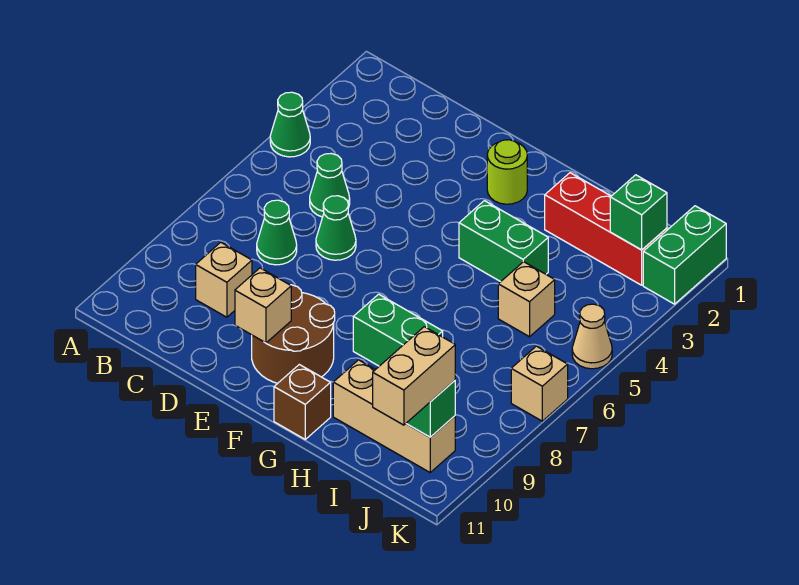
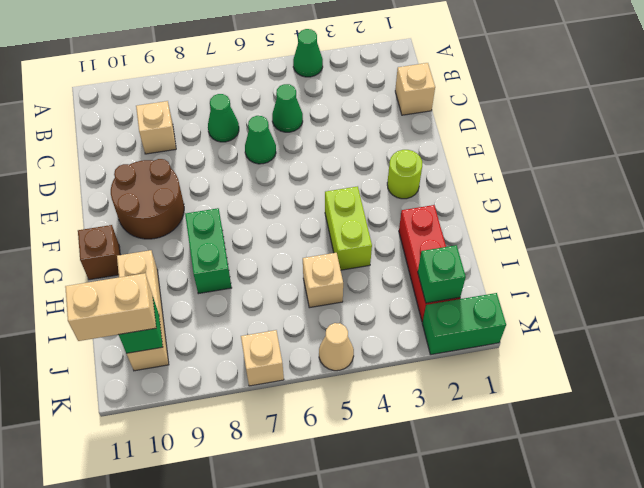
tan 1x1 brick [235,268,291,343] -> tan 1x1 brick moved to [395,63,435,115]
green 1x2 brick [459,201,548,282] -> lime 1x2 brick [325,186,372,270]

